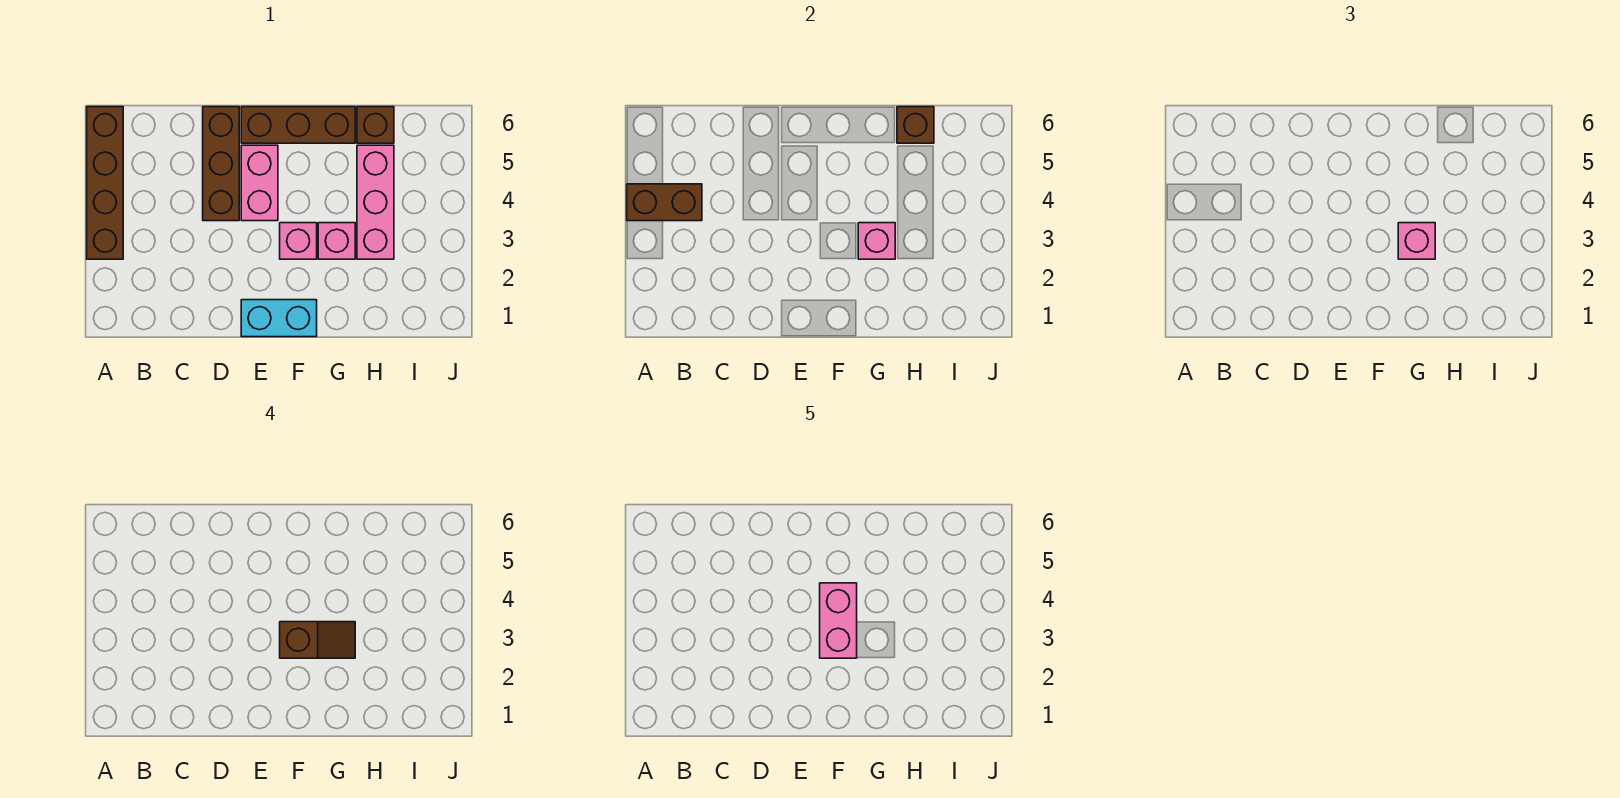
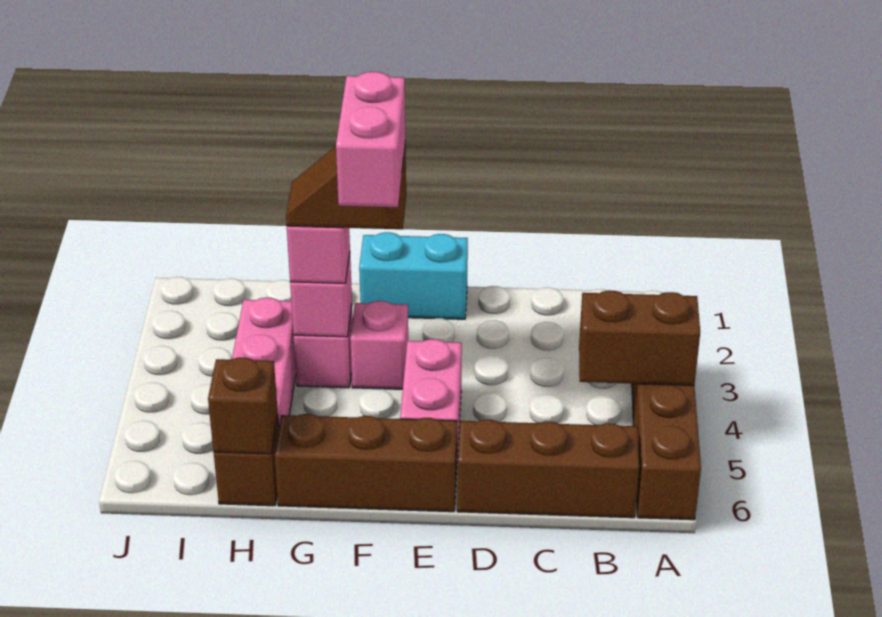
brown 1x3 brick [203,107,239,221] -> brown 1x3 brick turned to [457,420,639,518]

